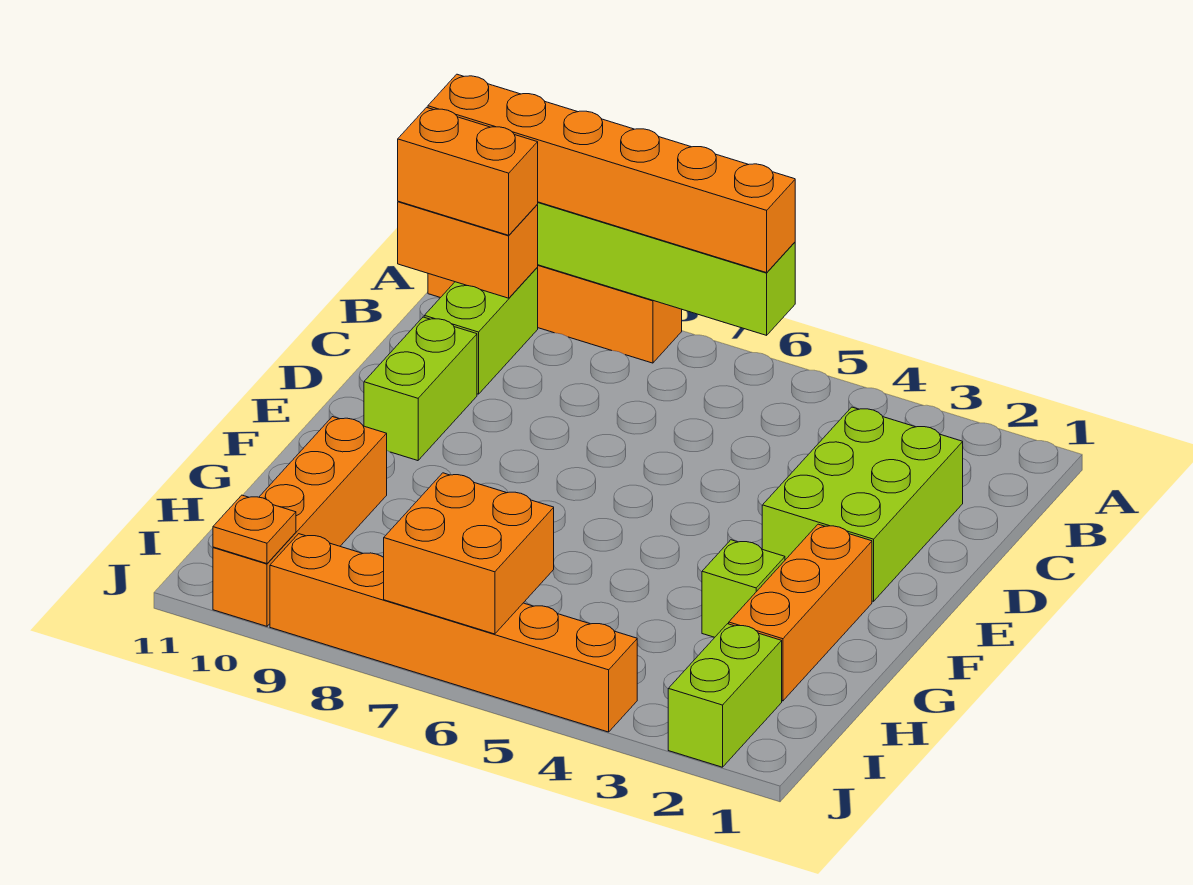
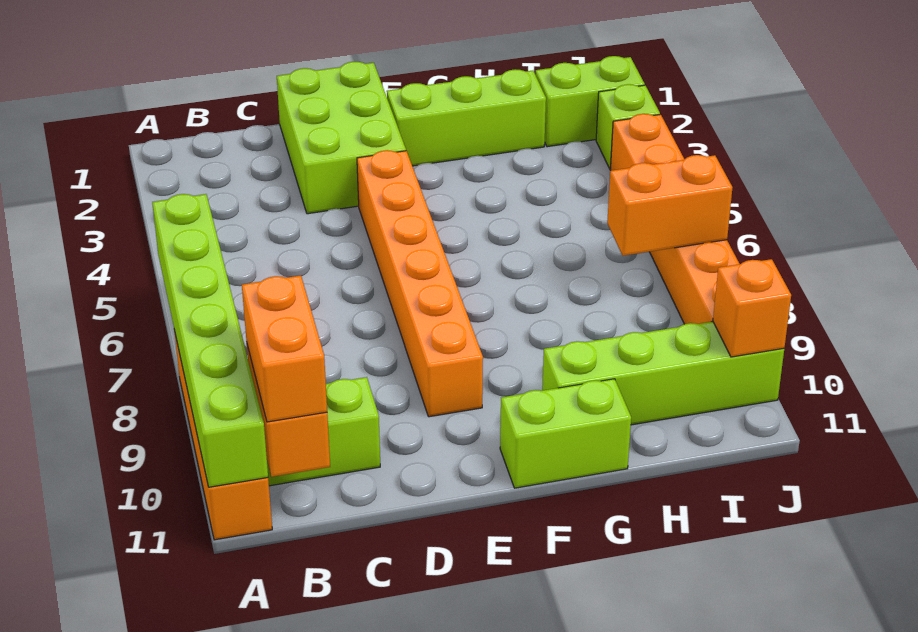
orange 1x6 brick [428,74,795,273] -> orange 1x6 brick moved to [357,150,483,417]
lime 2x3 brick [762,407,963,601] -> lime 2x3 brick turned to [277,62,406,214]
lime 1x2 brick [364,317,477,461] -> lime 1x2 brick moved to [500,379,631,488]
orange 1x3 brick [729,524,872,701] -> lime 1x3 brick [387,69,546,166]
lime 1x1 brick [702,540,785,637] -> lime 1x1 brick moved to [596,84,660,169]
orange 1x4 brick [213,417,387,626] -> lime 1x4 brick [542,322,784,425]
orange 2x2 brick [384,473,554,634] -> orange 1x2 brick [607,155,733,256]
orange 1x1 plate [213,495,296,564] -> orange 1x1 brick [713,259,791,357]

